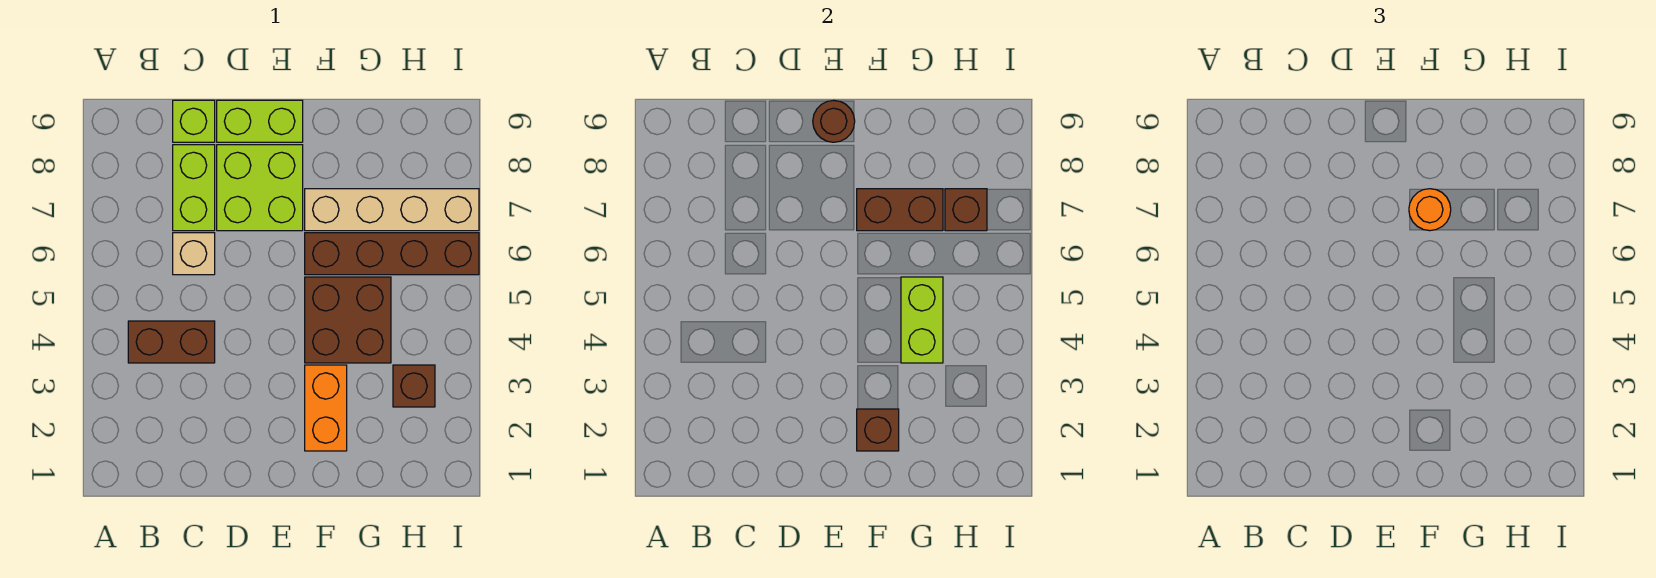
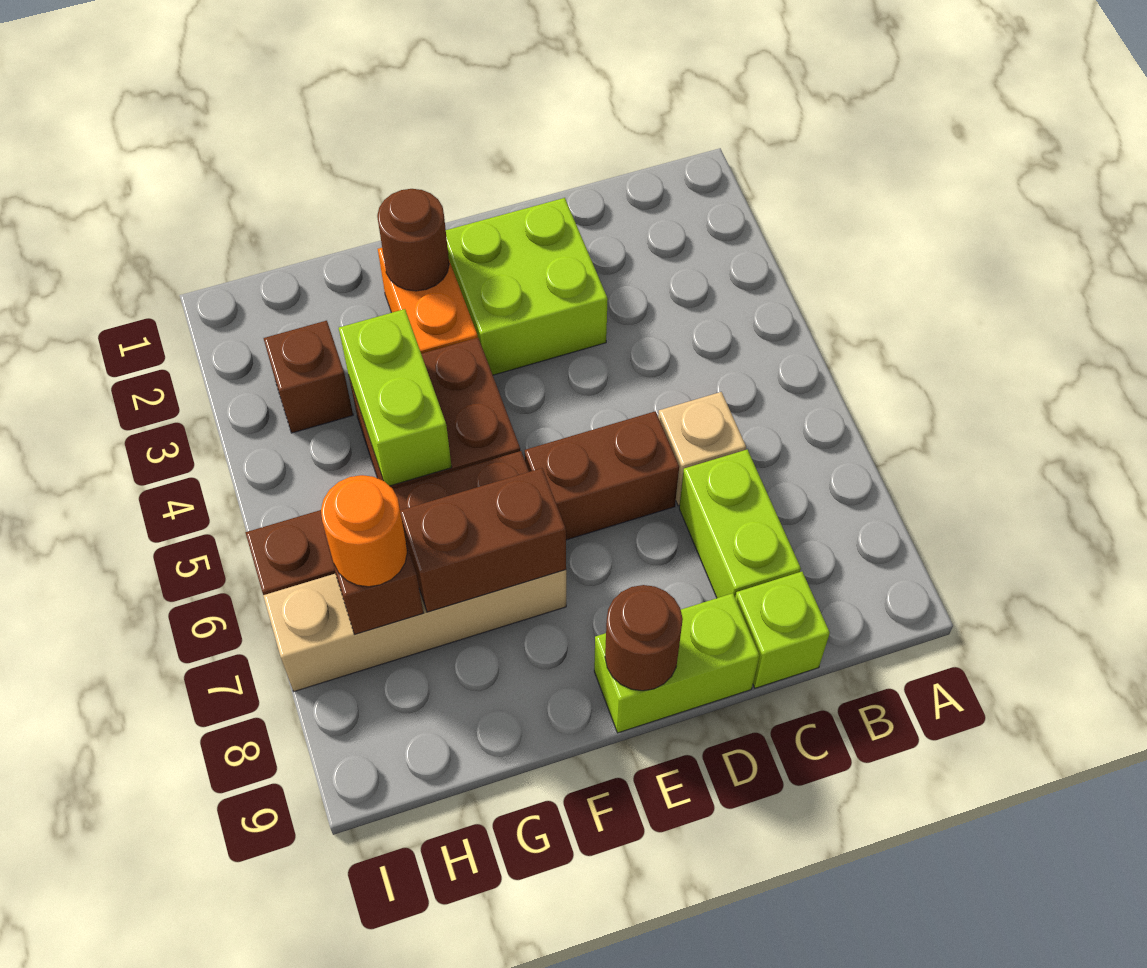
brown 1x2 brick [128,321,215,363] -> brown 1x2 brick moved to [525,411,679,540]
lime 2x2 brick [217,145,303,231] -> lime 2x2 brick moved to [446,198,608,375]
brown 1x1 brick [857,409,899,451] -> brown 1x1 round brick [377,189,449,291]
orange 1x1 round brick [1409,189,1451,231] -> orange 1x1 round brick moved to [321,475,407,587]

